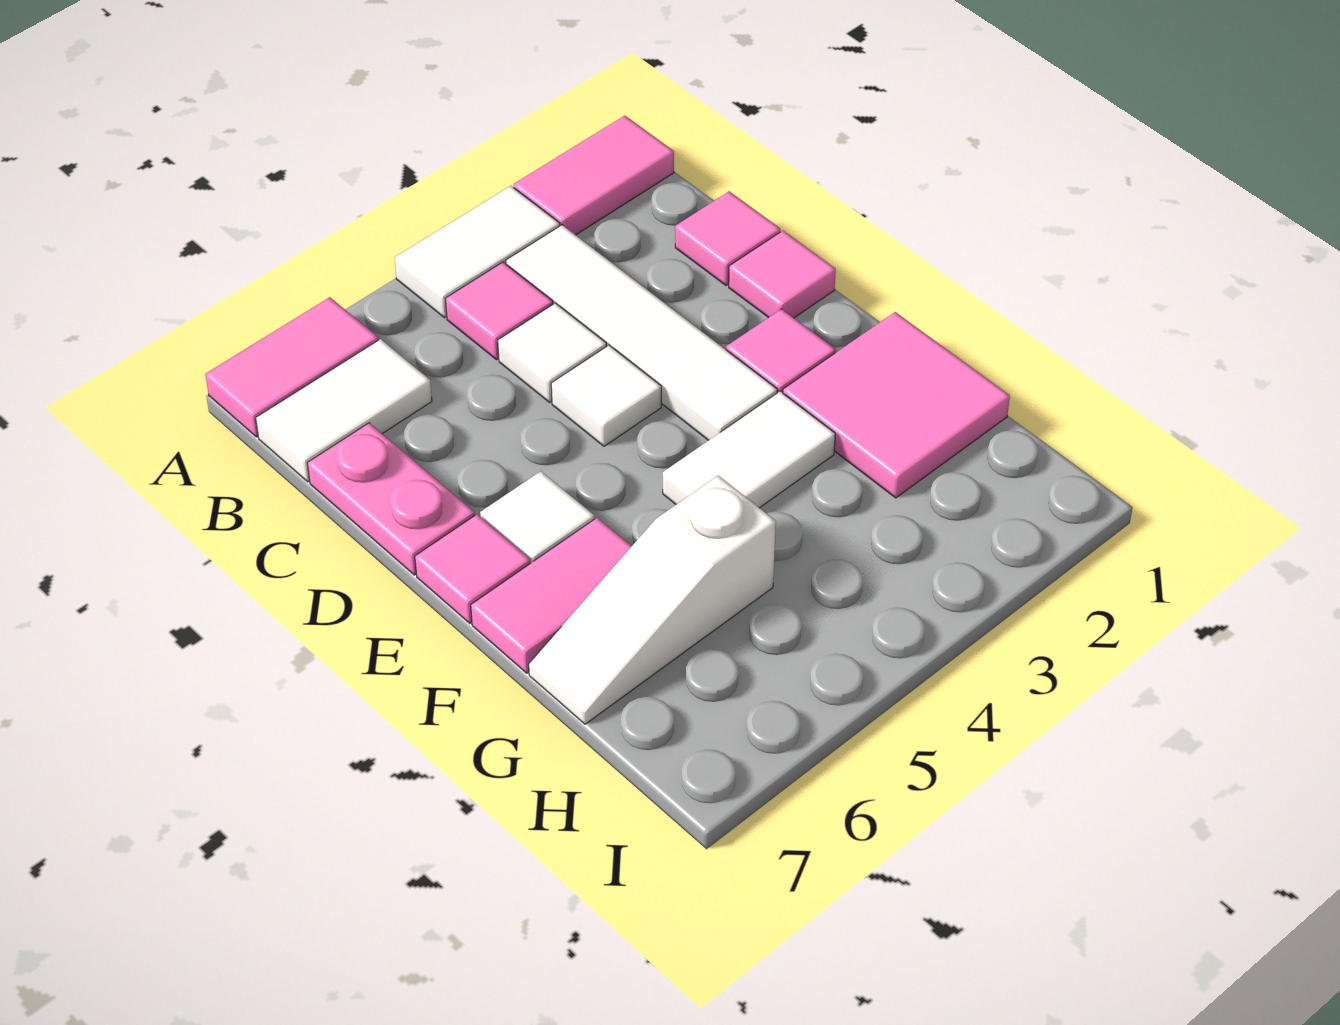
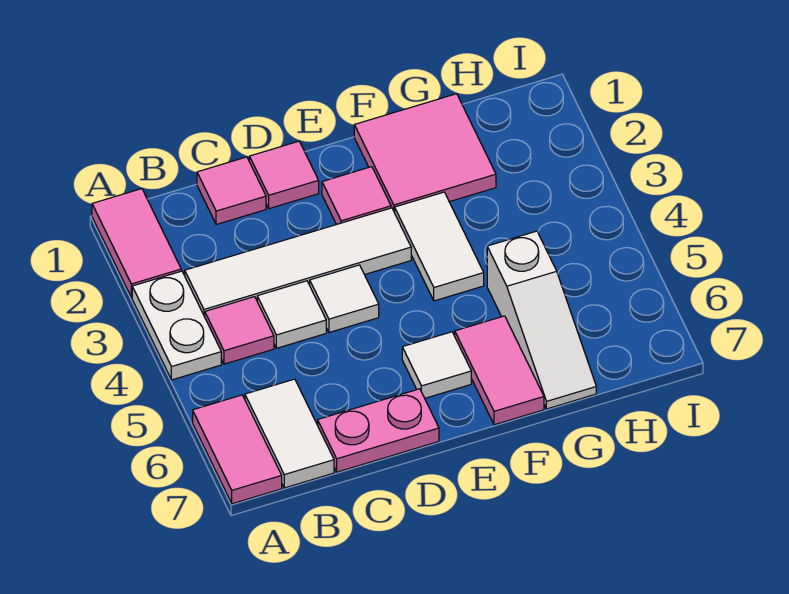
white 1x2 tile [395,186,560,318] -> white 1x2 plate [132,271,221,380]
pink 1x1 tile [415,514,531,623] -> none

